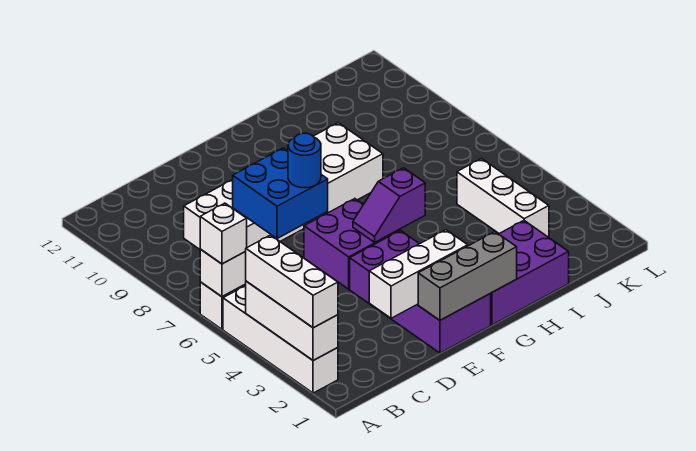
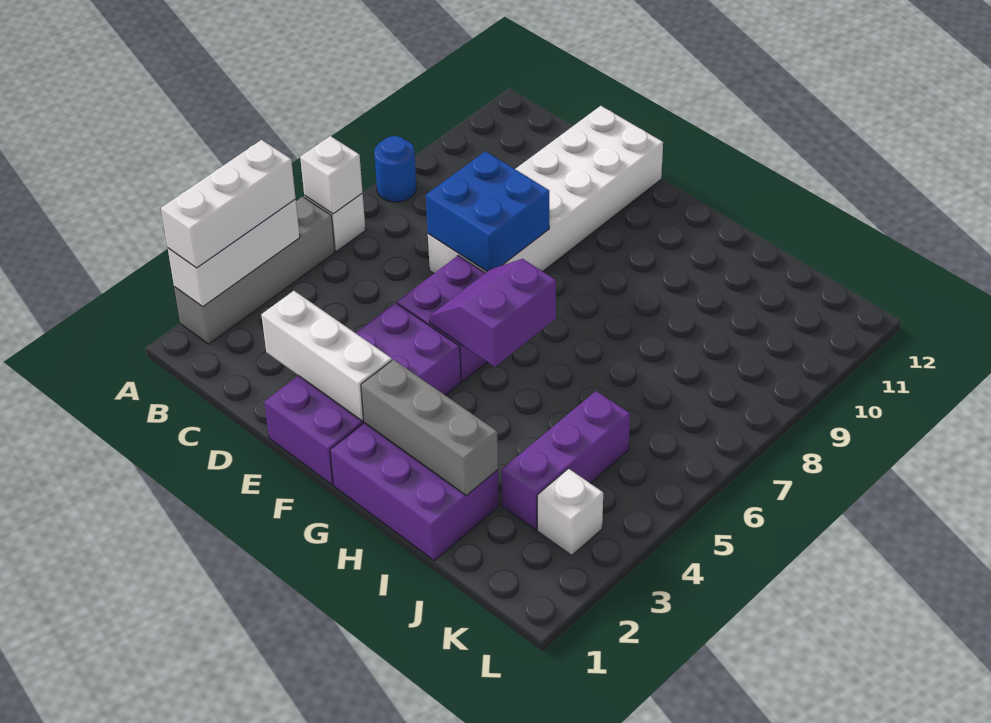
white 1x4 brick [223,286,338,393] -> grey 1x4 brick [174,197,335,344]
white 1x1 brick [200,203,247,264] -> white 1x1 brick moved to [537,469,603,555]
white 2x6 brick [184,123,383,249] -> white 2x6 brick turned to [428,106,663,273]
grey 1x3 brick [418,232,517,320] -> grey 1x3 brick moved to [361,360,498,496]
blue 1x1 round brick [288,133,321,188] -> blue 1x1 round brick moved to [374,136,416,202]
purple 1x2 slope [353,168,425,242] -> purple 2x2 slope [429,259,556,367]
white 1x3 brick [457,159,549,237] -> purple 1x3 brick [501,391,630,530]

